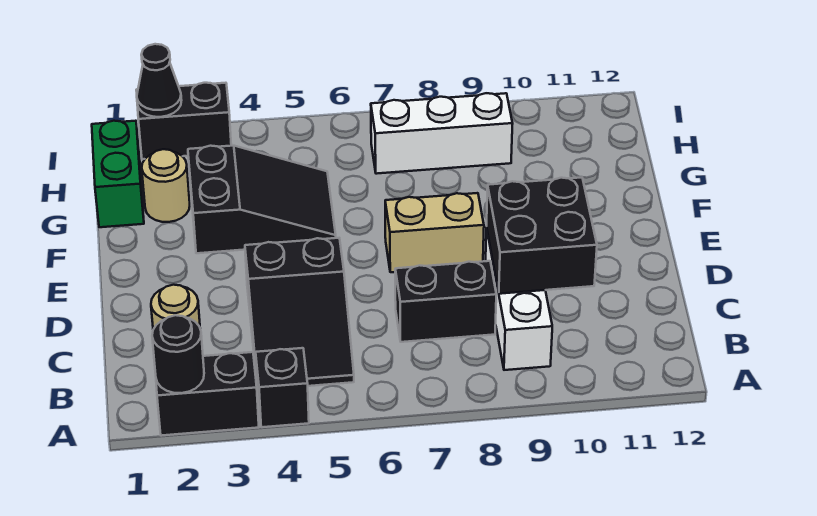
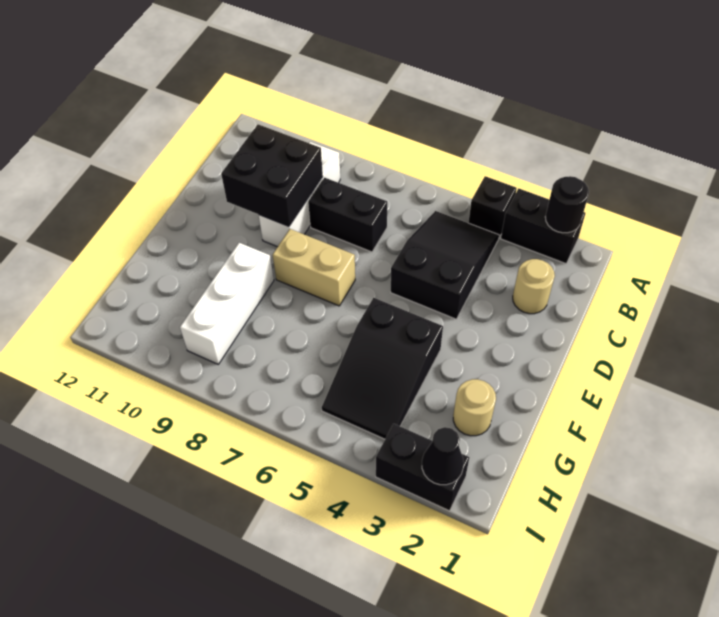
black 2x3 slope [188,146,336,253] -> black 2x3 slope turned to [322,298,443,439]
green 1x2 brick [92,121,144,227] -> none
white 1x3 brick [371,93,513,174] -> white 1x3 brick turned to [180,243,274,364]

